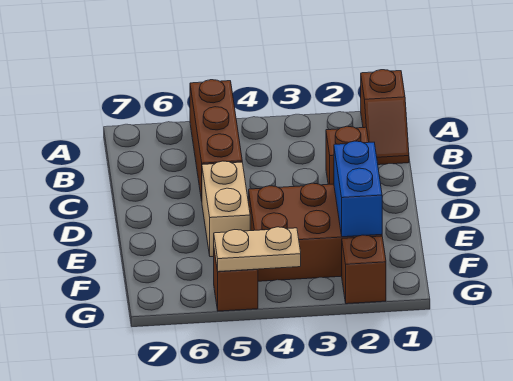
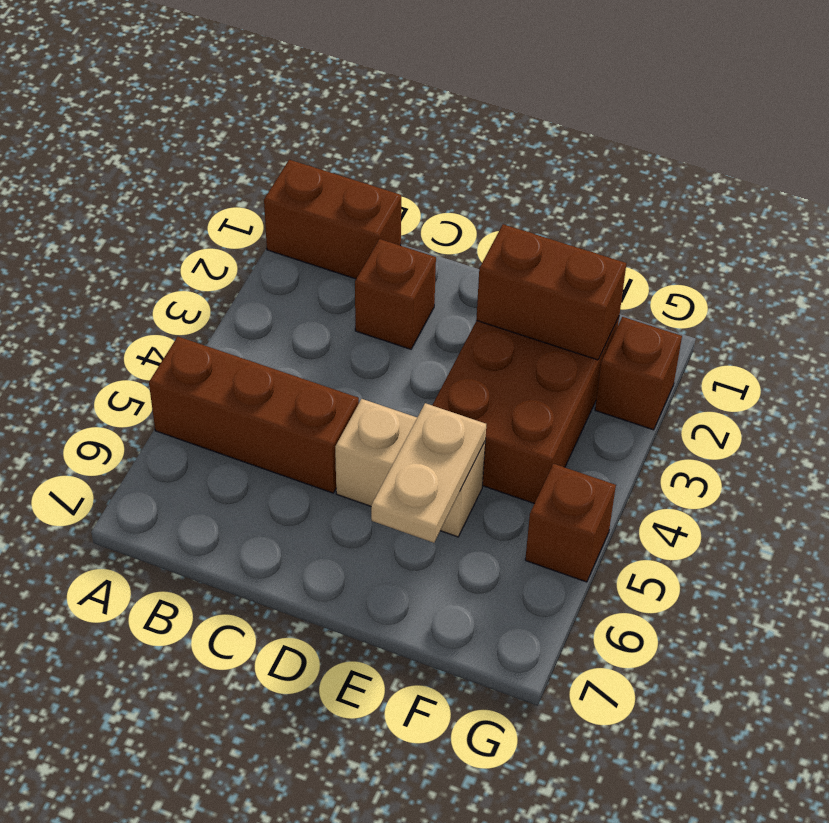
brown 1x2 slope [361,70,409,165] -> brown 1x2 brick [264,160,401,279]
blue 1x2 brick [334,141,382,237] -> brown 1x2 brick [476,224,626,360]
tan 1x2 plate [214,227,301,272] -> tan 1x2 plate moved to [371,403,486,543]

